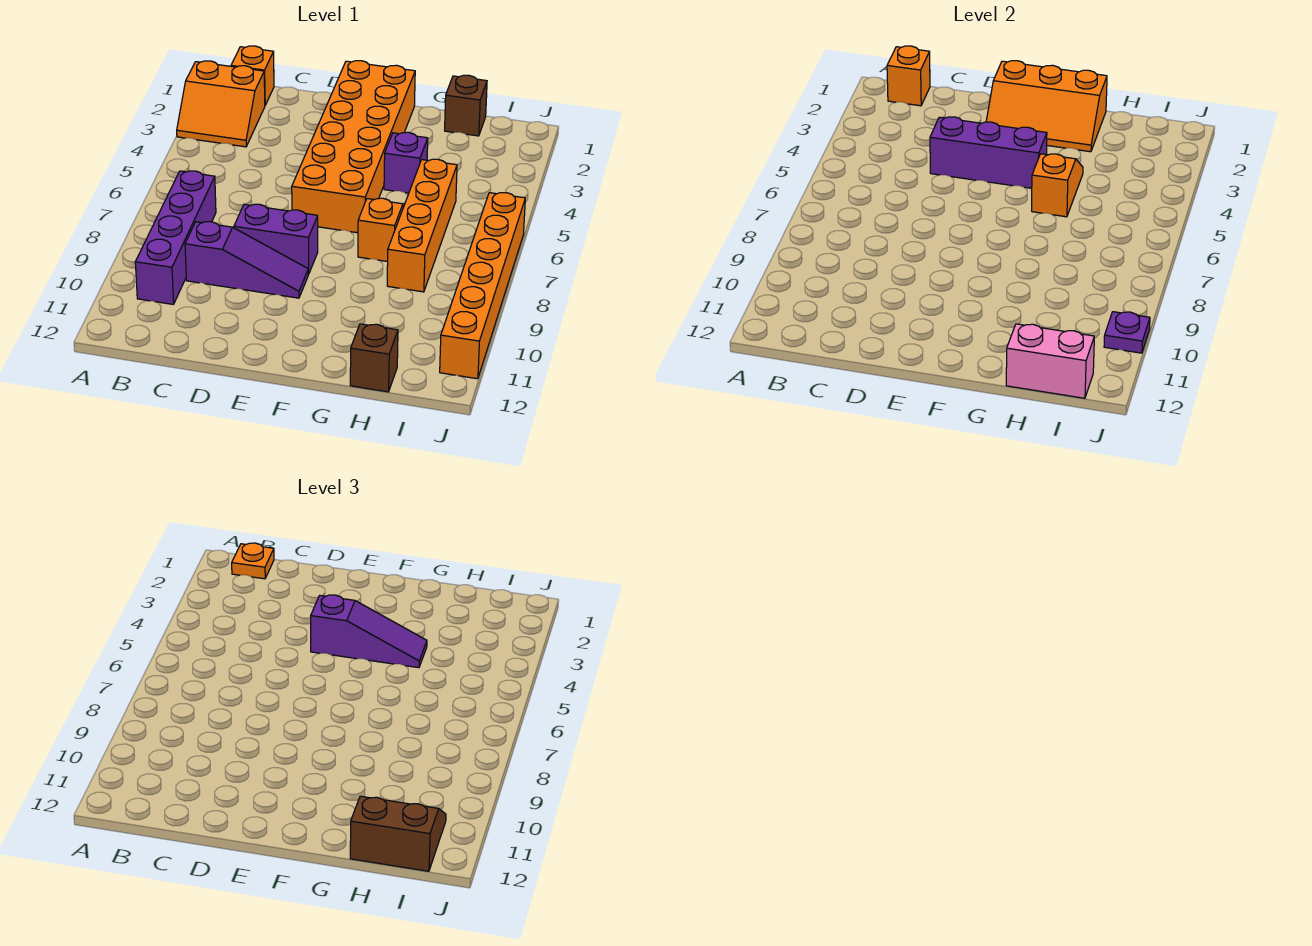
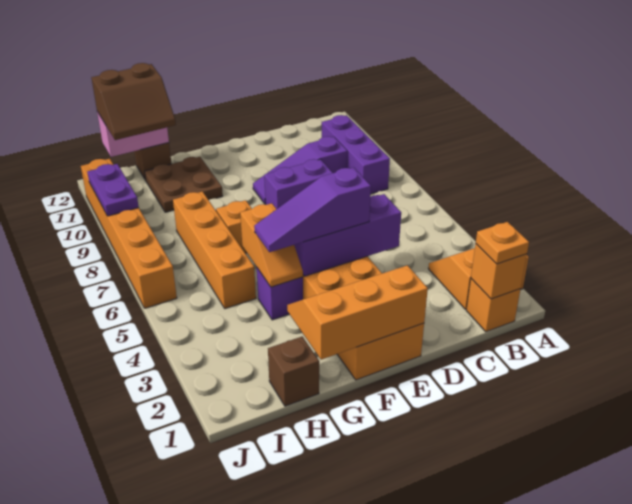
purple 1x4 brick [135,171,216,304] -> purple 1x3 brick [322,115,390,194]
none -> brown 2x2 plate [144,157,223,212]
purple 1x1 plate [1104,312,1150,353] -> purple 1x2 plate [88,164,139,216]

